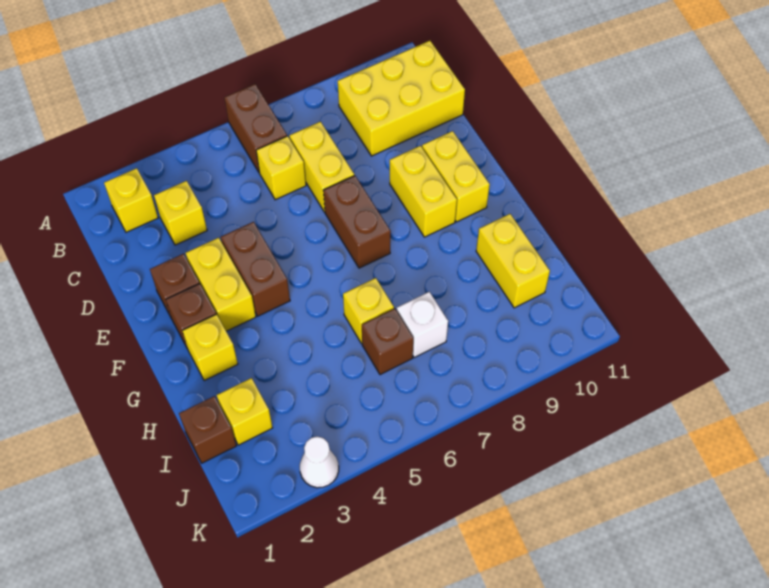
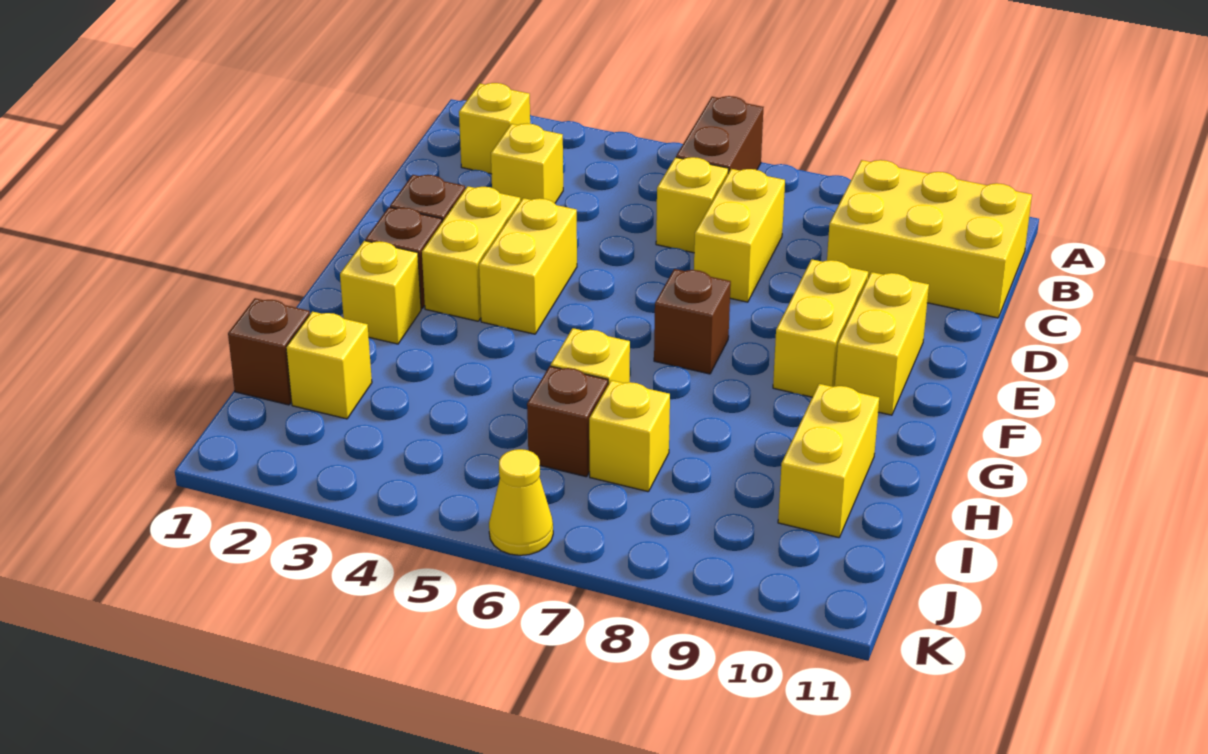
brown 1x2 brick [221,222,290,316] -> yellow 1x2 brick [479,198,577,334]
brown 1x2 brick [323,176,391,268] -> brown 1x1 brick [654,269,731,374]
white 1x1 brick [396,292,448,357] -> yellow 1x1 brick [589,380,670,492]
white 1x1 cone [300,436,339,488] -> none
none -> yellow 1x1 cone [489,449,553,555]

